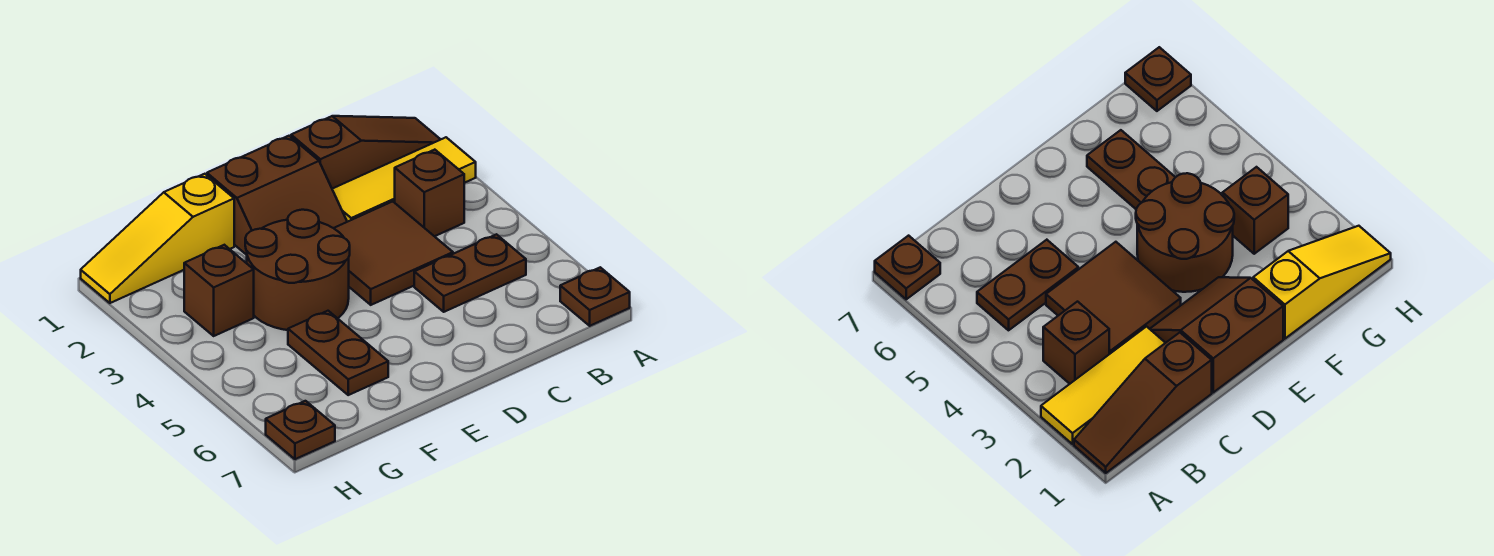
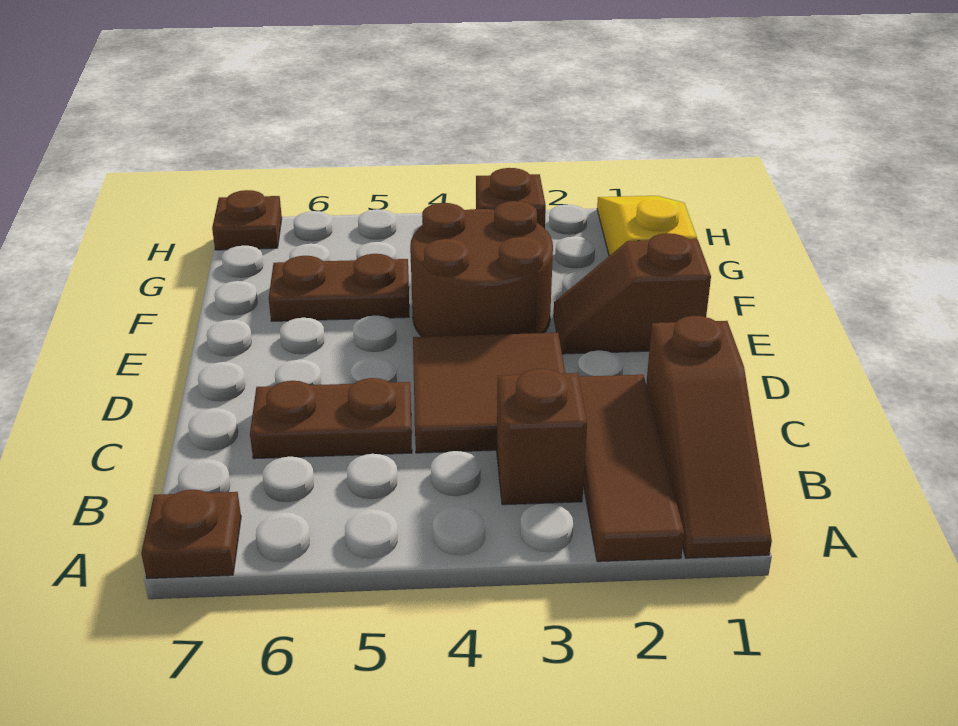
yellow 1x3 tile [332,137,476,222] -> brown 1x3 tile [578,375,684,562]
brown 1x2 plate [414,234,526,312] -> brown 1x2 plate turned to [250,378,412,459]
brown 2x2 slope [207,136,347,255] -> brown 1x2 slope [554,233,711,354]

